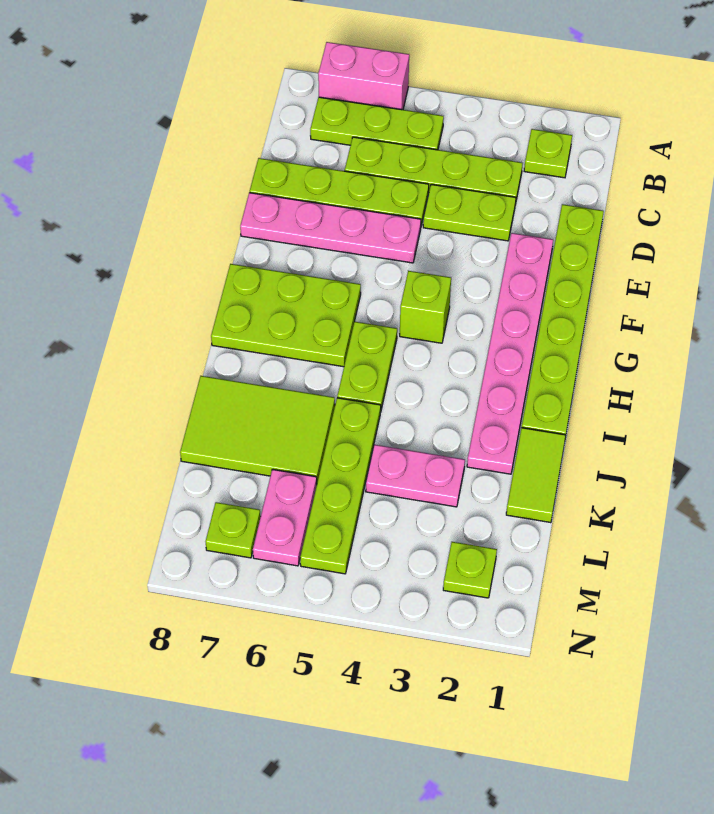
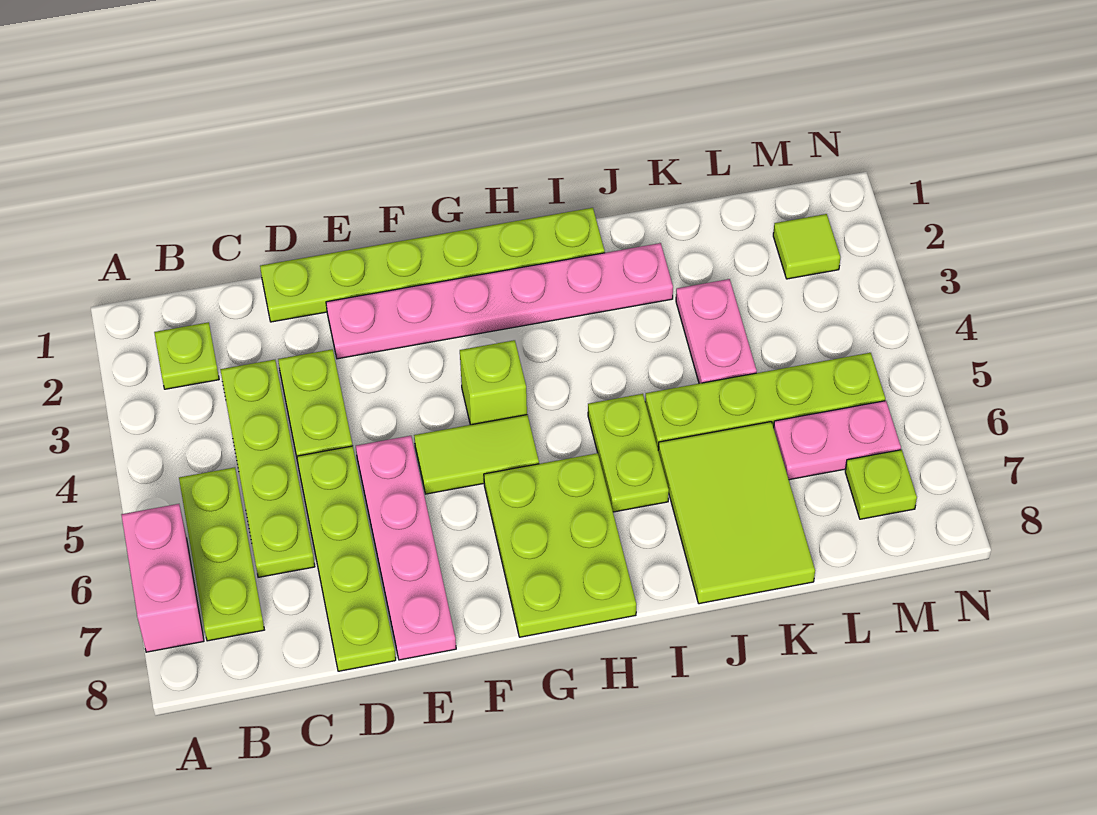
lime 1x2 plate [337,322,397,412] -> lime 1x2 plate turned to [588,394,669,512]
lime 1x2 tile [506,428,566,523] -> lime 1x2 tile moved to [414,415,539,494]
lime 1x1 plate [443,542,497,598] -> lime 1x1 tile [773,214,840,279]

